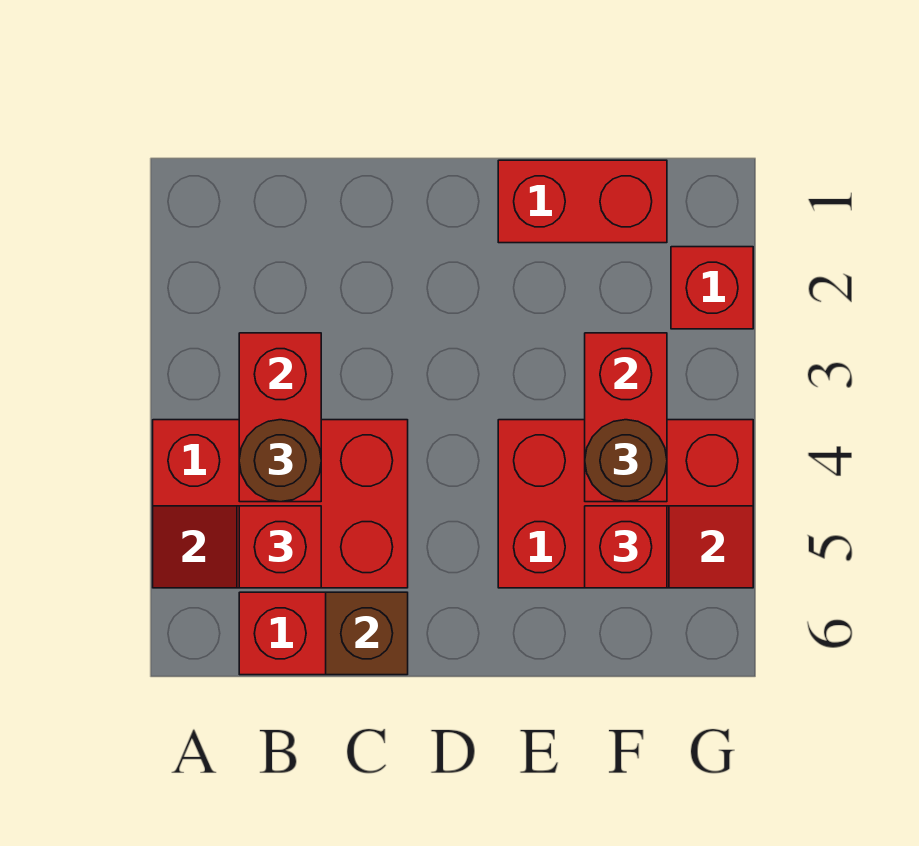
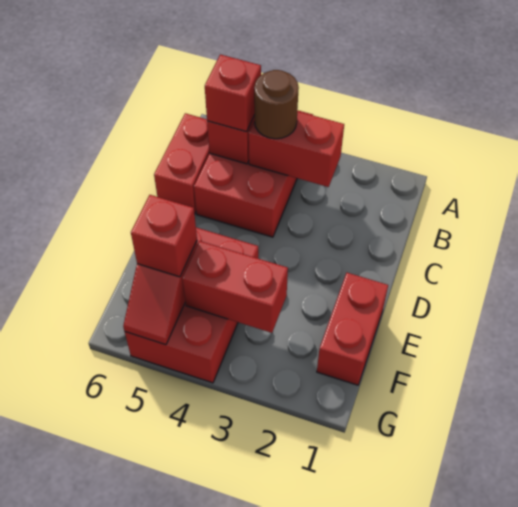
brown 1x1 brick [326,592,408,675] -> none
brown 1x1 round brick [585,420,667,502] -> none
red 1x1 brick [671,247,753,329] -> none

